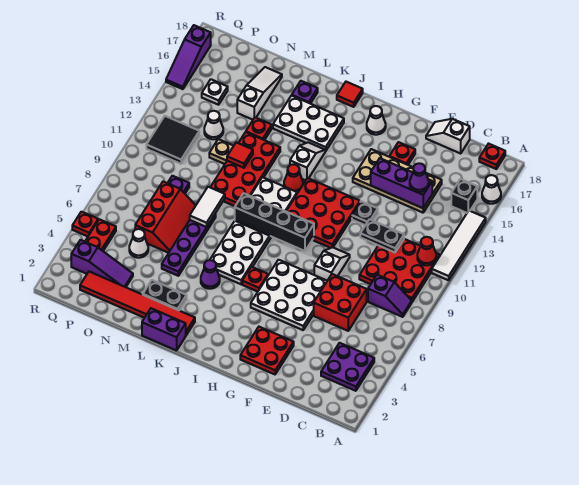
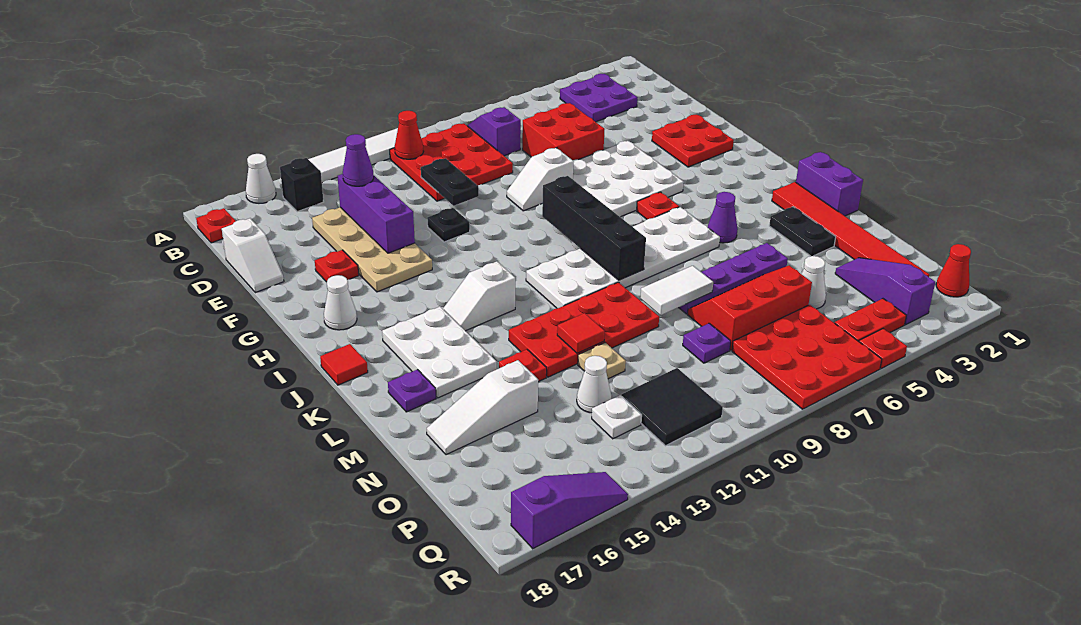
red 3x3 plate [286,178,360,248] -> red 3x3 plate moved to [732,305,882,409]
red 1x1 cone [284,164,303,192] -> red 1x1 cone moved to [936,244,971,297]
white 1x1 plate [202,79,228,105] -> white 1x1 plate moved to [592,395,642,439]

